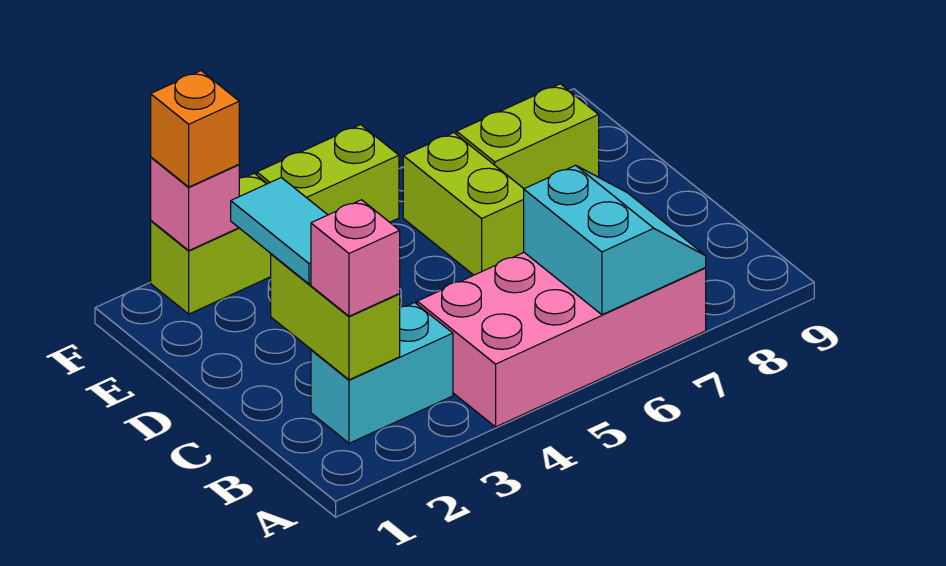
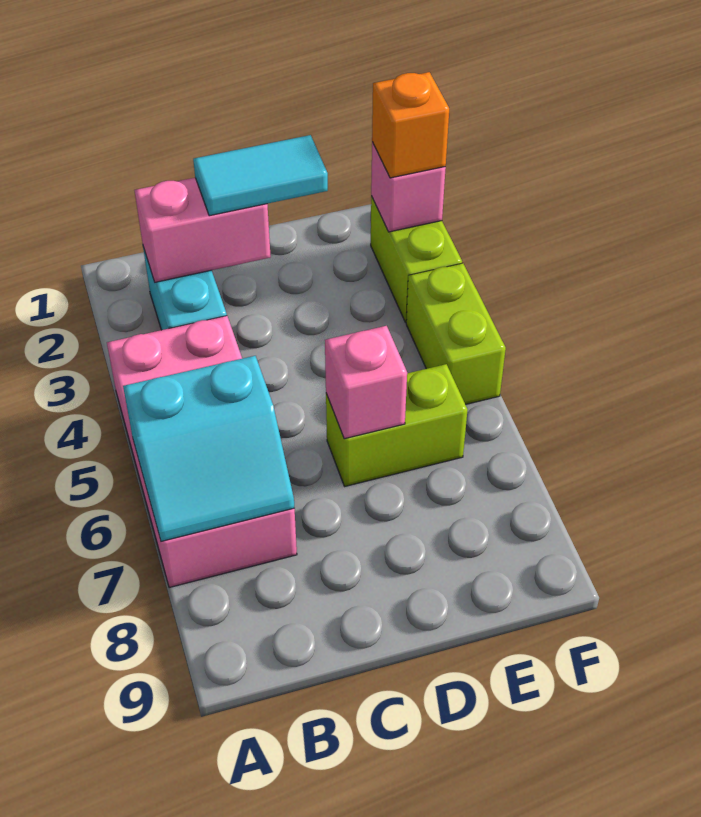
lime 1x2 brick [271,254,400,380] -> pink 1x2 brick [134,178,271,282]
pink 1x1 brick [311,200,400,316] -> pink 1x1 brick moved to [325,326,407,439]
lime 1x2 brick [457,84,599,189] -> none

